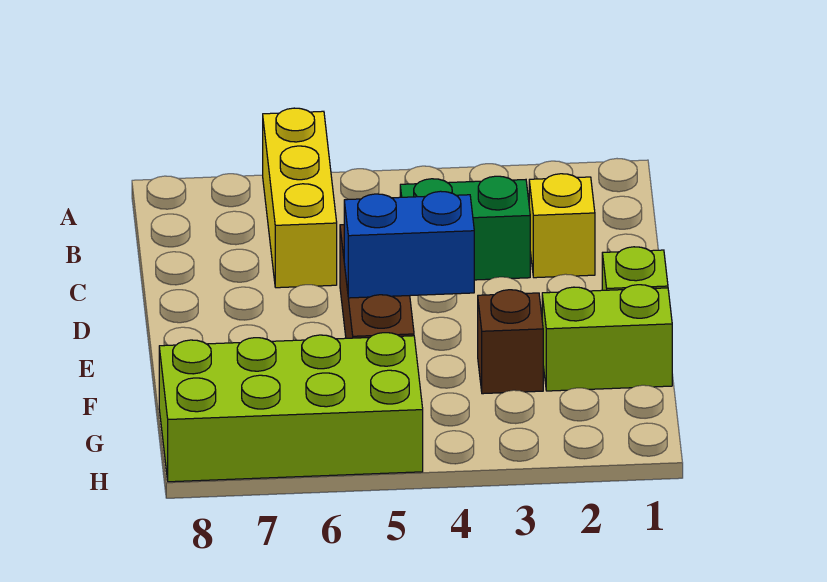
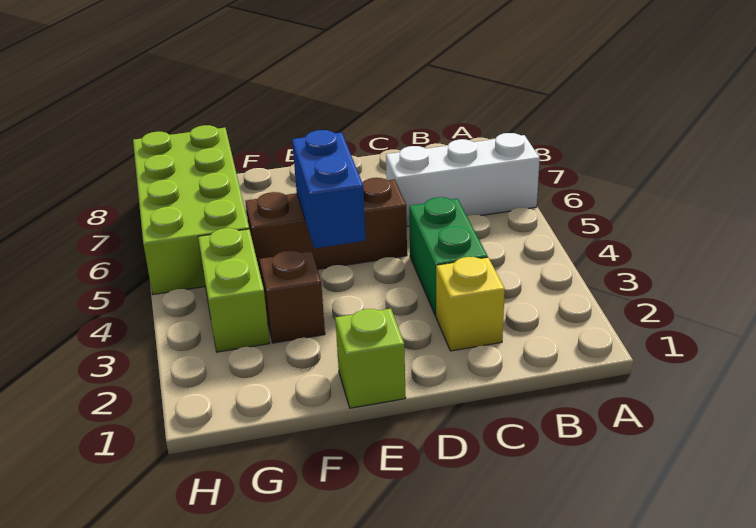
yellow 1x3 brick [263,108,337,288] -> white 1x3 brick [386,133,540,226]
lime 1x2 brick [542,285,672,391] -> lime 1x2 brick moved to [198,228,270,352]

